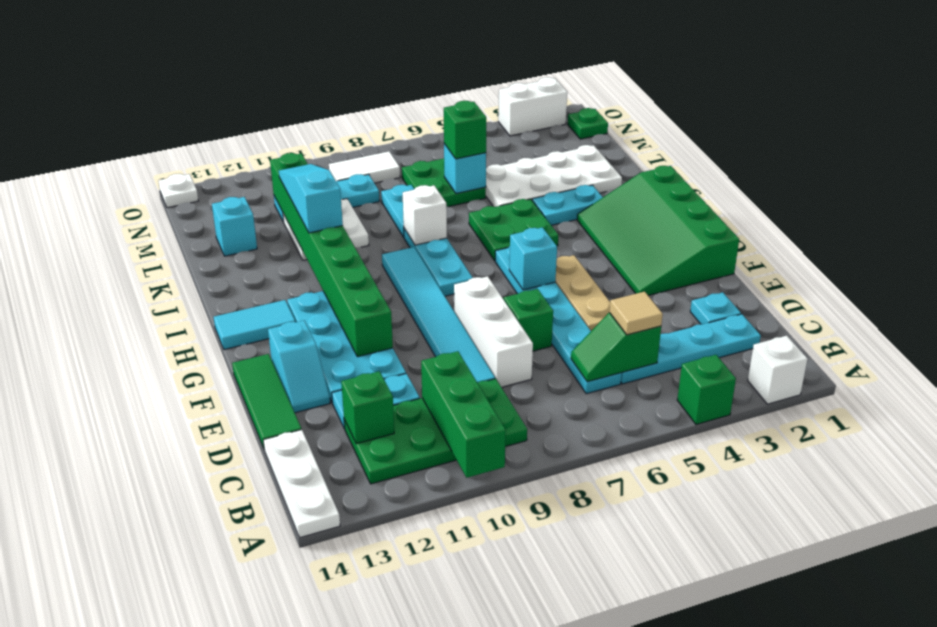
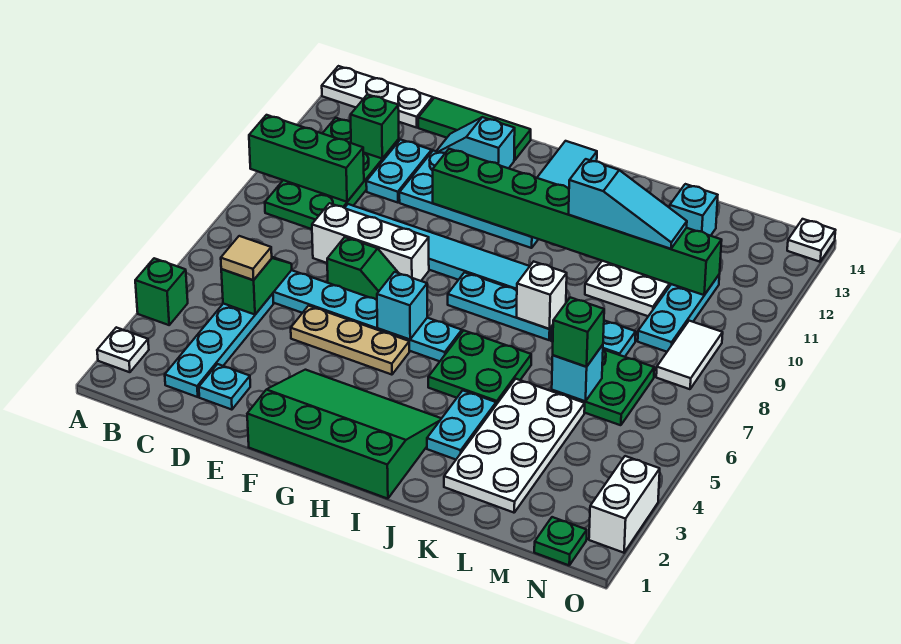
white 1x1 brick [748,336,808,404] -> white 1x1 plate [97,327,149,372]

